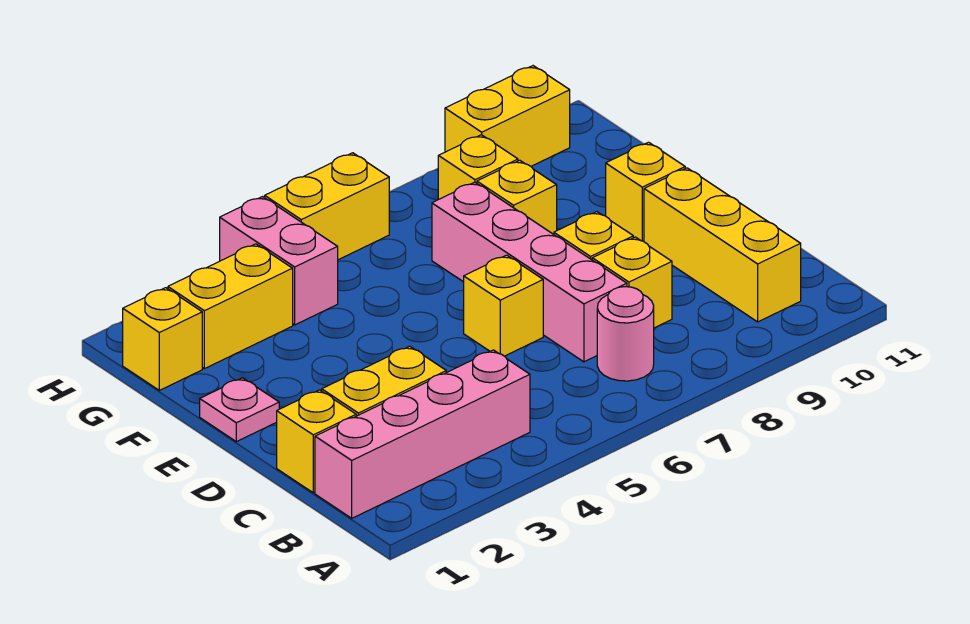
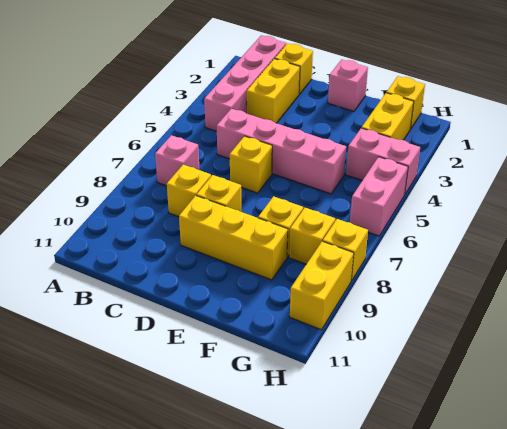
pink 1x1 round brick [597,287,654,381] -> pink 1x1 brick [155,135,200,186]
yellow 1x3 brick [644,168,801,322] -> yellow 1x3 brick moved to [179,196,288,280]
pink 1x4 brick [432,182,627,362] -> pink 1x4 brick moved to [217,109,346,194]
pink 1x1 plate [200,378,279,442] -> pink 1x1 brick [328,59,368,111]
yellow 1x1 brick [606,142,685,241] -> yellow 1x1 brick moved to [323,219,368,281]
yellow 1x2 brick [265,153,389,260] -> pink 1x2 brick [350,157,408,236]

